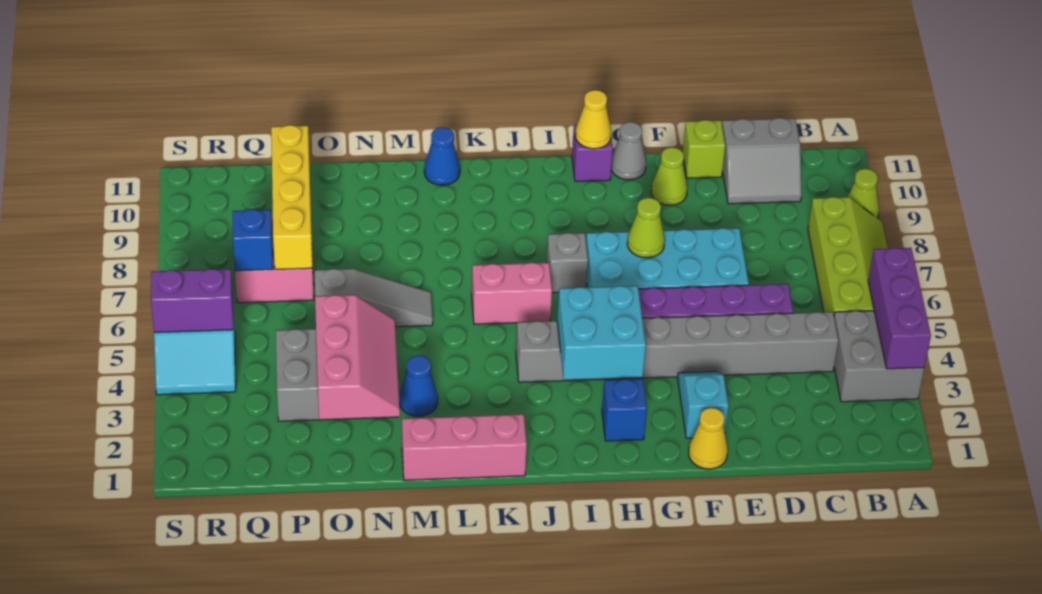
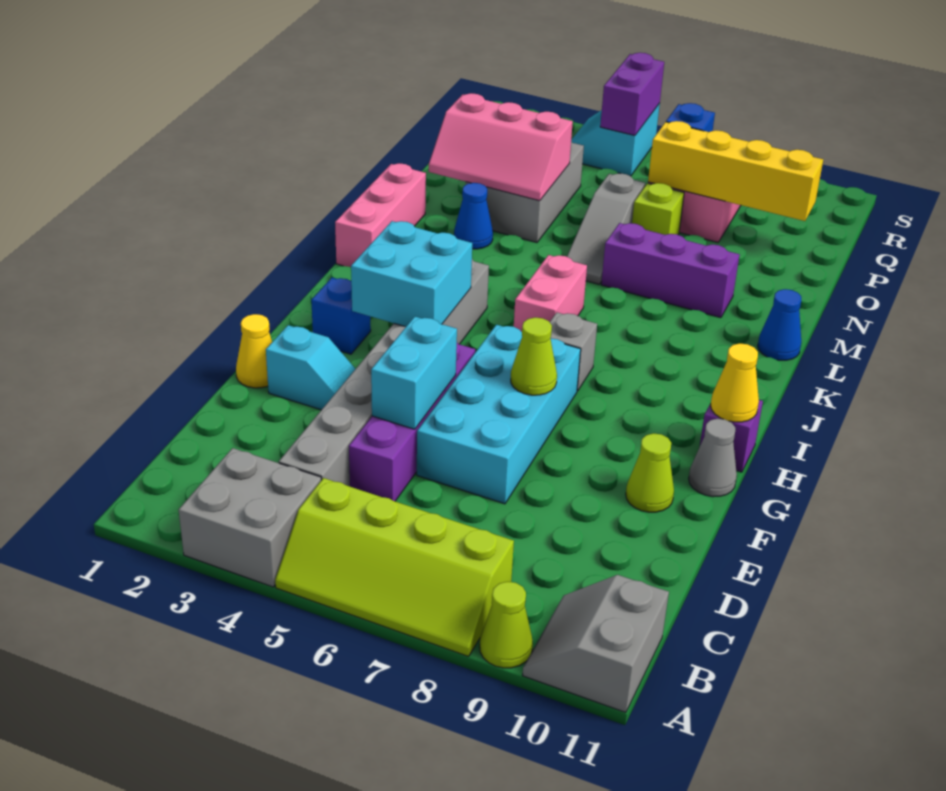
purple 1x3 brick [868,248,931,369] -> purple 1x3 brick moved to [601,223,740,318]
grey 2x2 slope [722,118,802,204] -> grey 2x2 slope moved to [522,575,669,713]
none -> cyan 1x2 brick [371,317,457,429]
lime 1x1 brick [683,120,725,178] -> lime 1x1 brick moved to [632,183,684,235]

